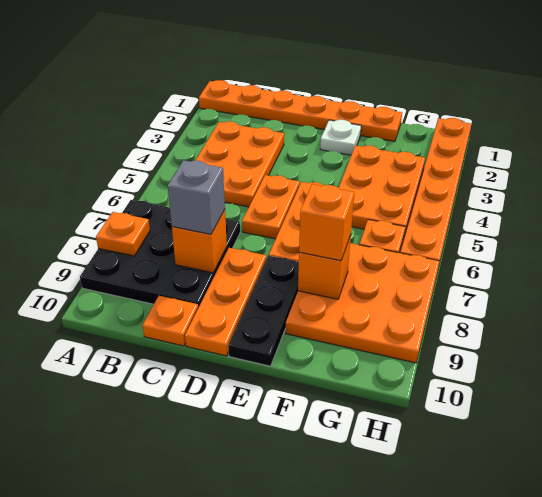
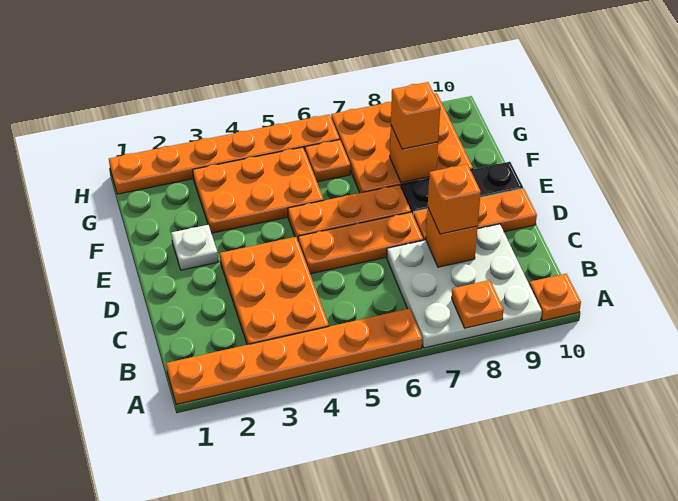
orange 1x6 plate [199,80,402,142] -> orange 1x6 plate turned to [166,309,422,405]
black 3x3 plate [80,200,240,307] -> white 3x3 plate [387,224,542,348]
orange 2x3 plate [195,122,284,207] -> orange 2x3 plate turned to [220,237,329,345]
grey 1x1 brick [168,160,225,234] -> orange 1x1 brick [428,164,481,234]
orange 1x1 plate [142,296,198,346] -> orange 1x1 plate moved to [529,274,581,321]
orange 1x2 plate [242,175,300,239] -> orange 1x3 plate [298,212,423,274]

